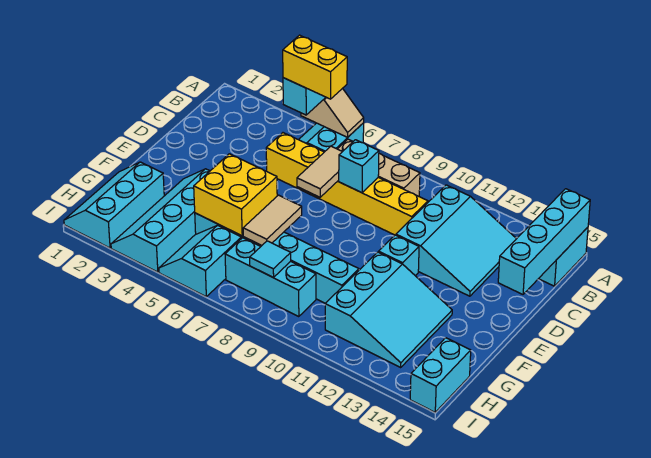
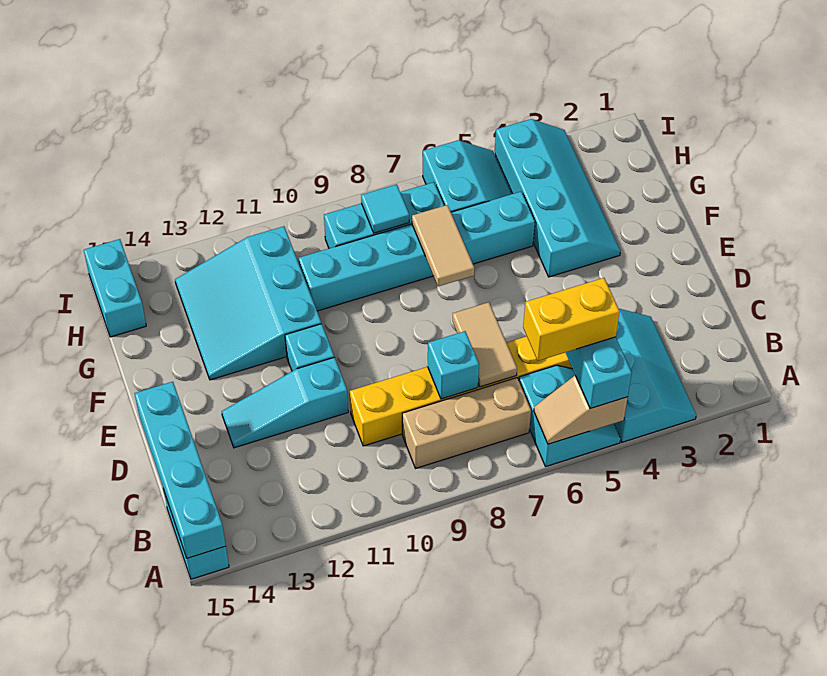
cyan 3x3 slope [396,185,516,296] -> cyan 1x3 slope [222,357,348,448]
yellow 2x2 brick [194,154,277,236] -> none
cyan 2x3 slope [64,162,164,248] -> cyan 2x3 slope moved to [614,309,696,442]

